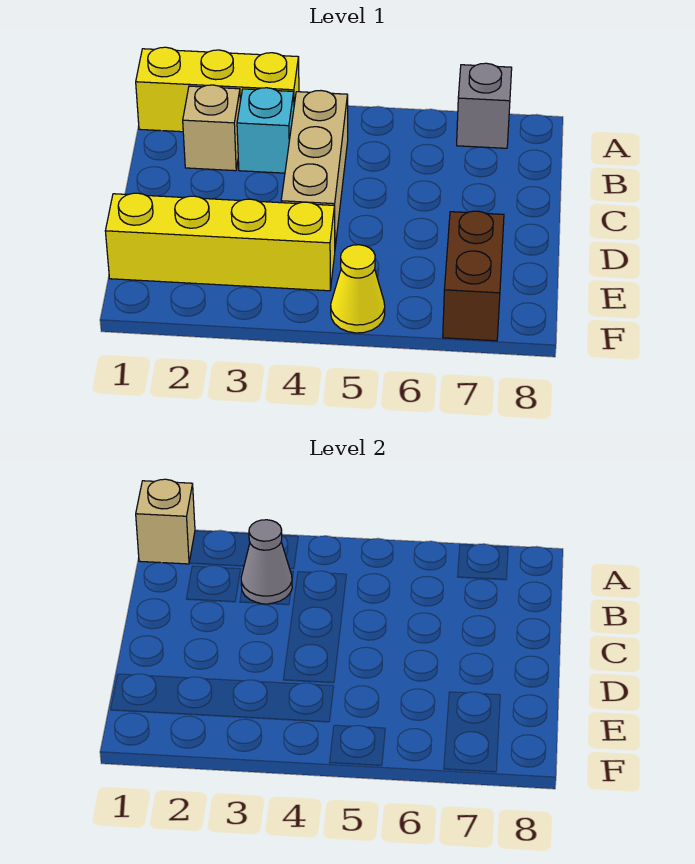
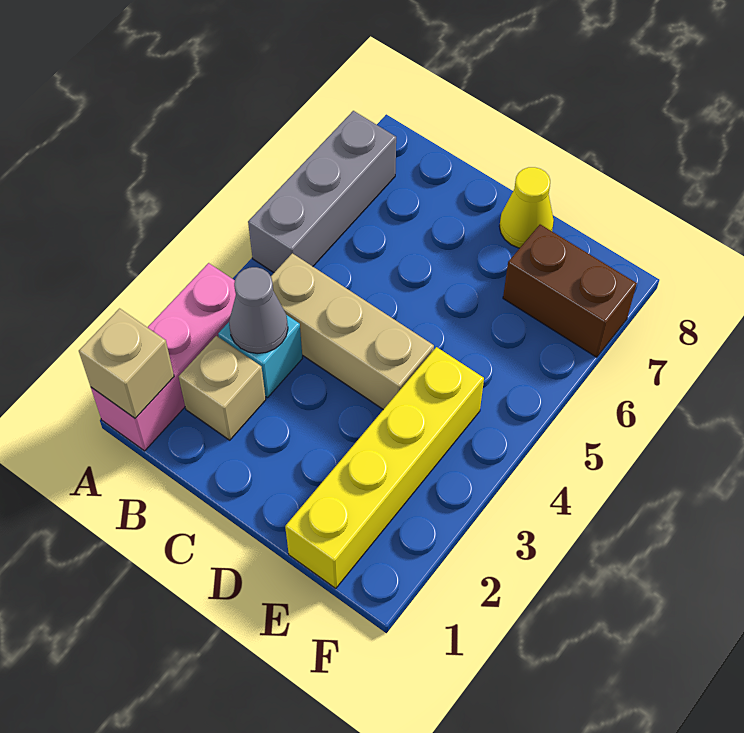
yellow 1x3 brick [136,47,299,132] -> pink 1x3 brick [91,263,236,451]
grey 1x1 brick [457,63,512,148] -> grey 1x3 brick [248,111,396,273]
yellow 1x1 cone [331,245,385,333] -> yellow 1x1 cone moved to [499,167,554,248]

